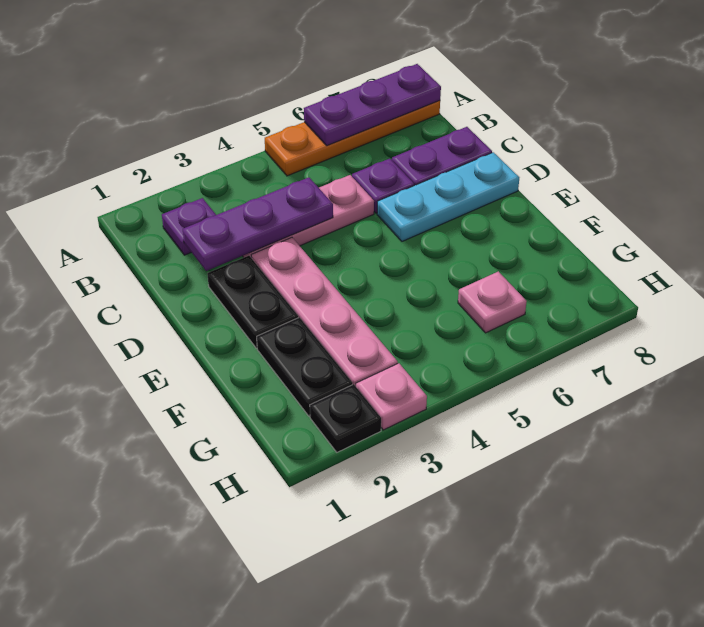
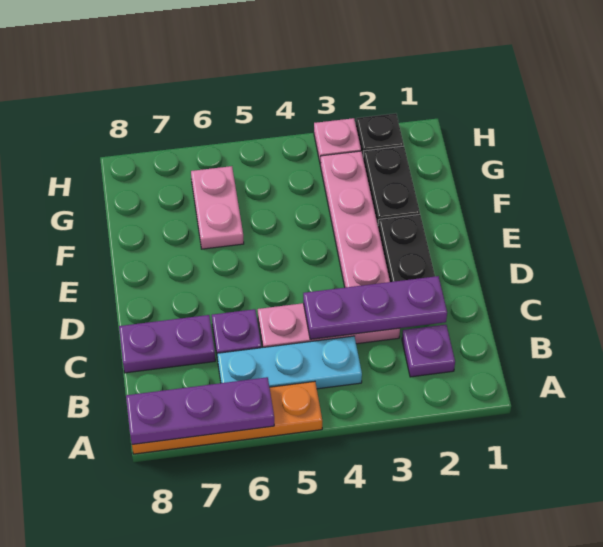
cyan 1x3 plate [377,152,519,241] -> cyan 1x3 plate moved to [217,336,362,389]
pink 1x1 plate [458,271,527,333] -> pink 1x2 plate [191,166,244,249]

